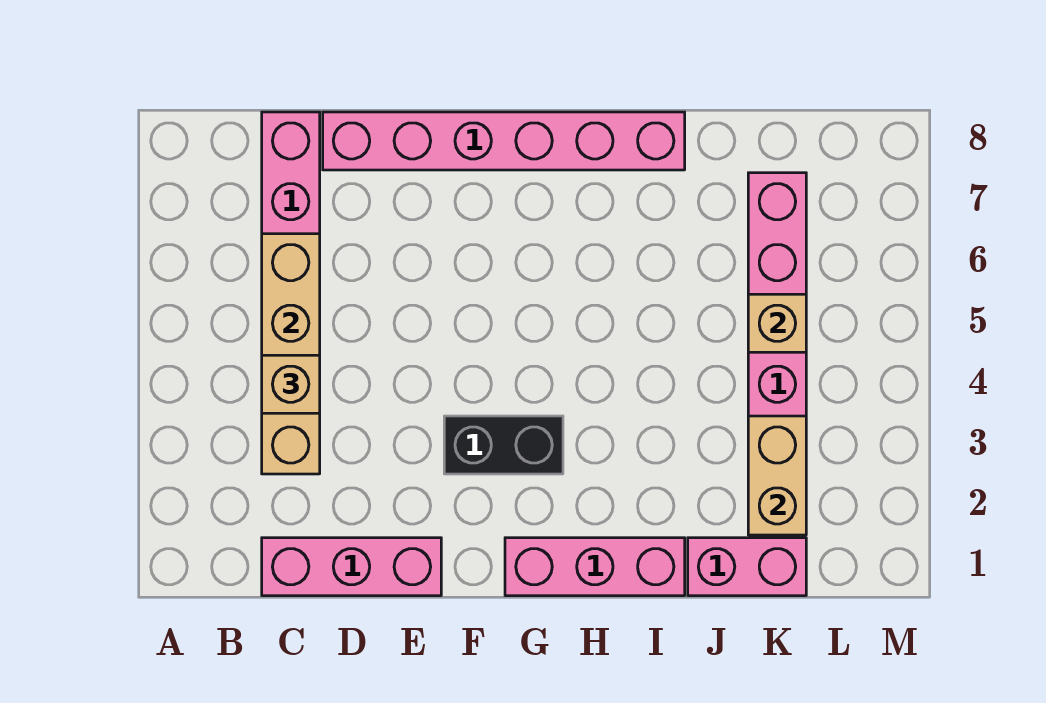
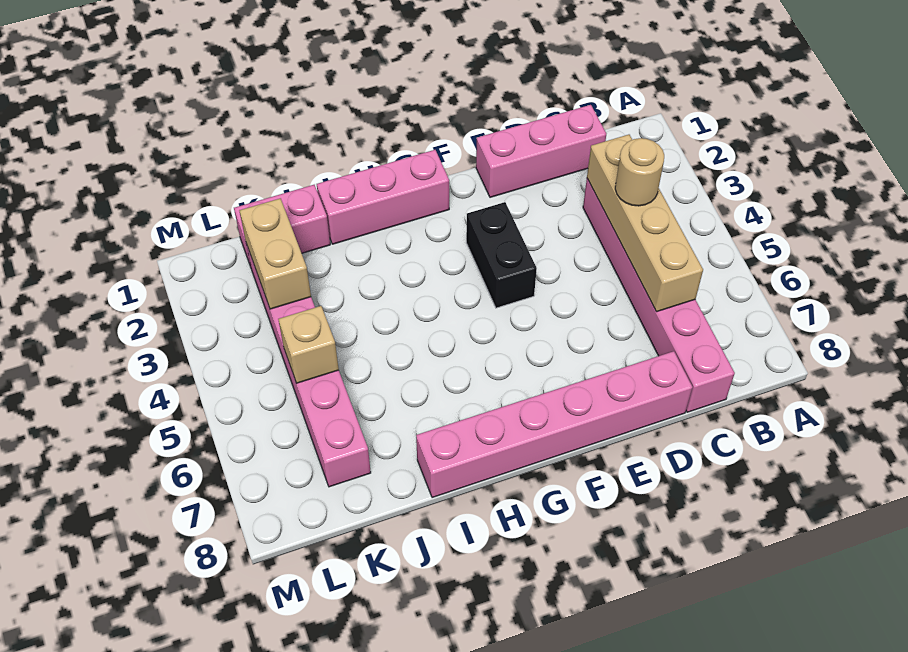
tan 1x1 brick [262,355,320,413] -> tan 1x1 round brick [615,138,664,206]
black 1x2 brick [444,416,563,474] -> black 1x2 brick turned to [466,202,537,308]

